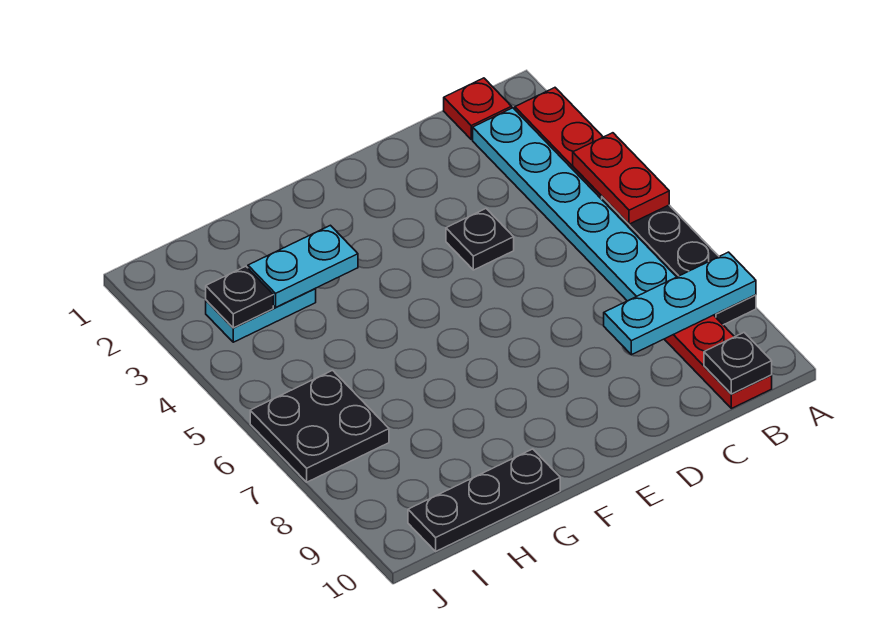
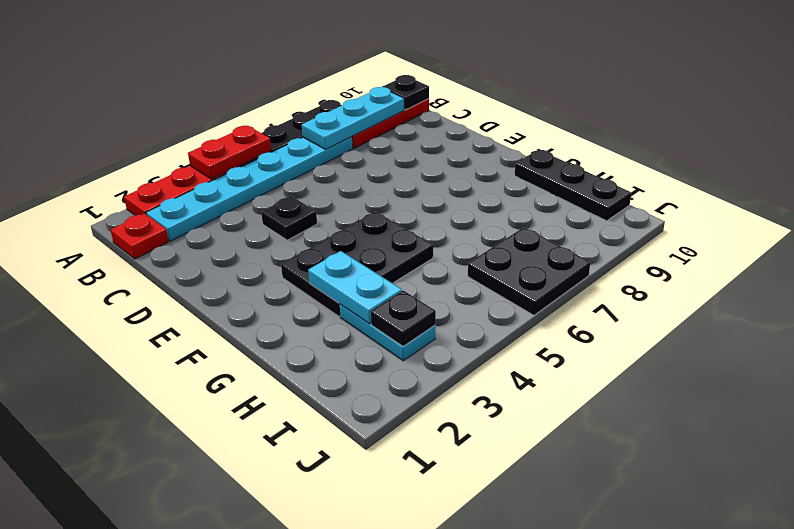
cyan 1x3 plate [604,252,756,355] -> cyan 1x3 plate turned to [302,87,404,149]
none -> black 2x3 plate [281,212,433,316]

